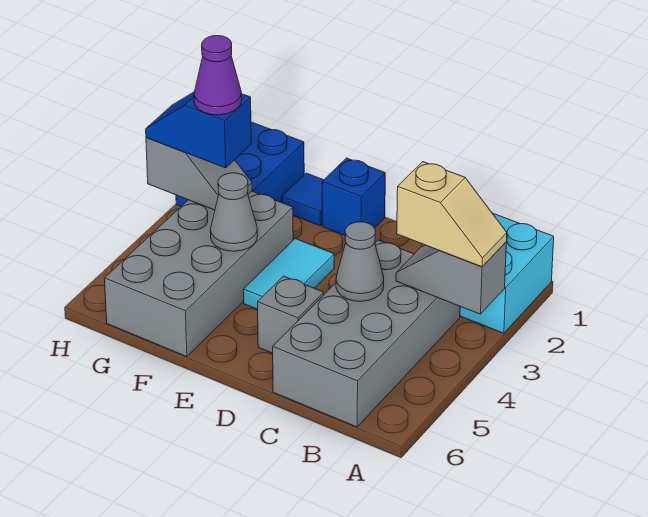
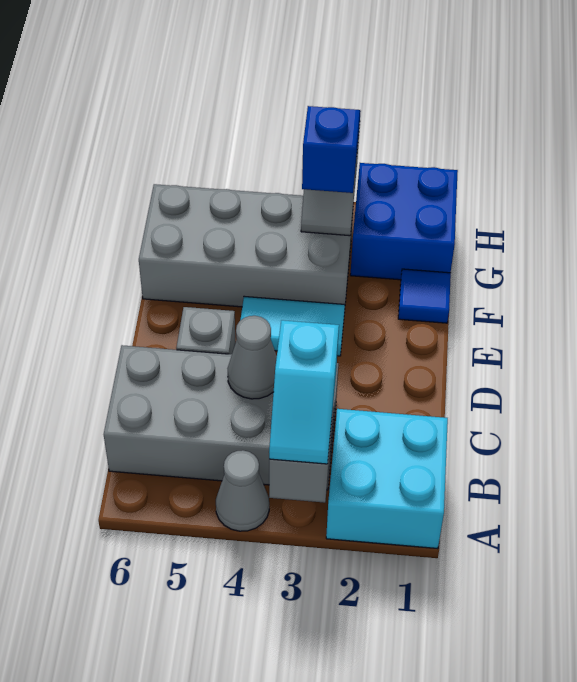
tan 1x2 slope [397,162,507,267] -> cyan 1x2 slope [269,320,339,464]
blue 1x1 brick [322,158,385,235] -> none
grey 1x1 cone [210,173,258,251] -> grey 1x1 cone moved to [216,450,269,531]
purple 1x1 cone [194,36,242,115] -> none

